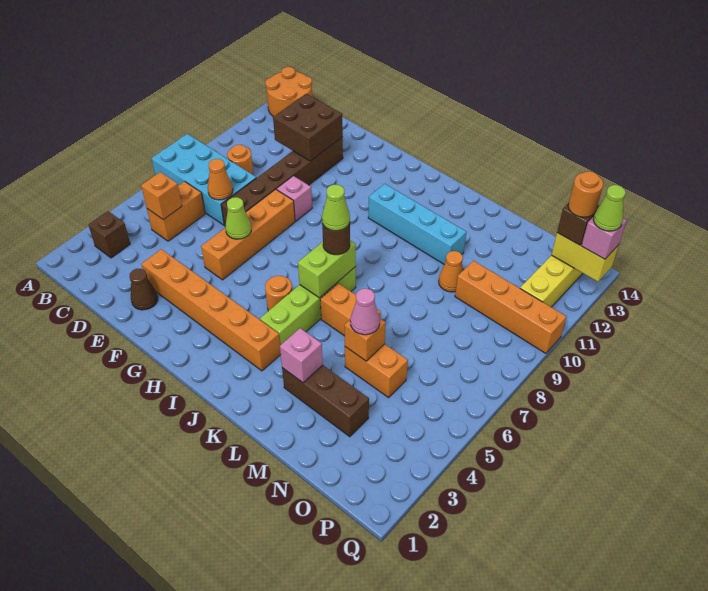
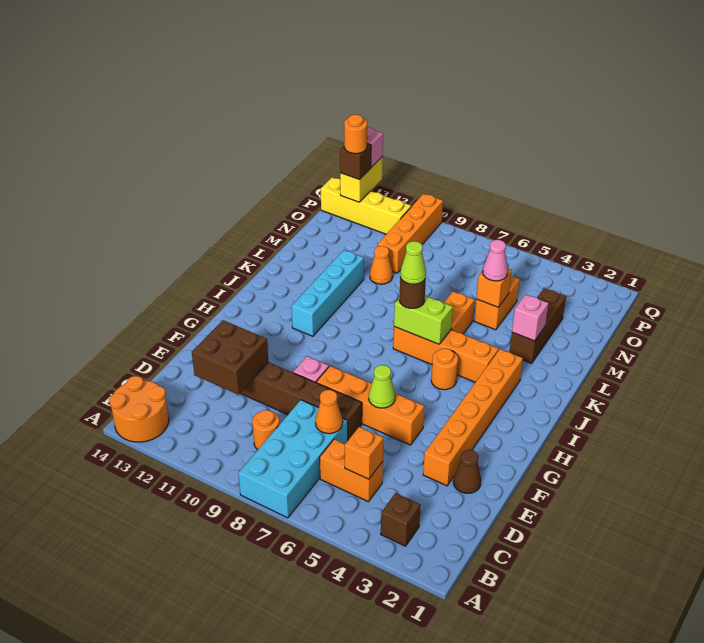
lime 1x4 brick [260,267,356,345] -> orange 1x4 brick [393,327,499,382]
lime 1x1 cone [593,185,626,231] -> none

